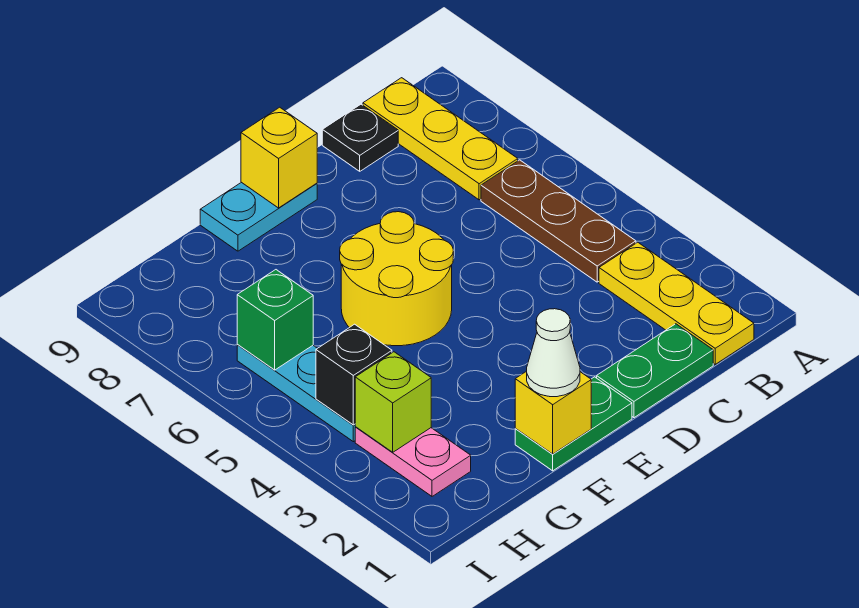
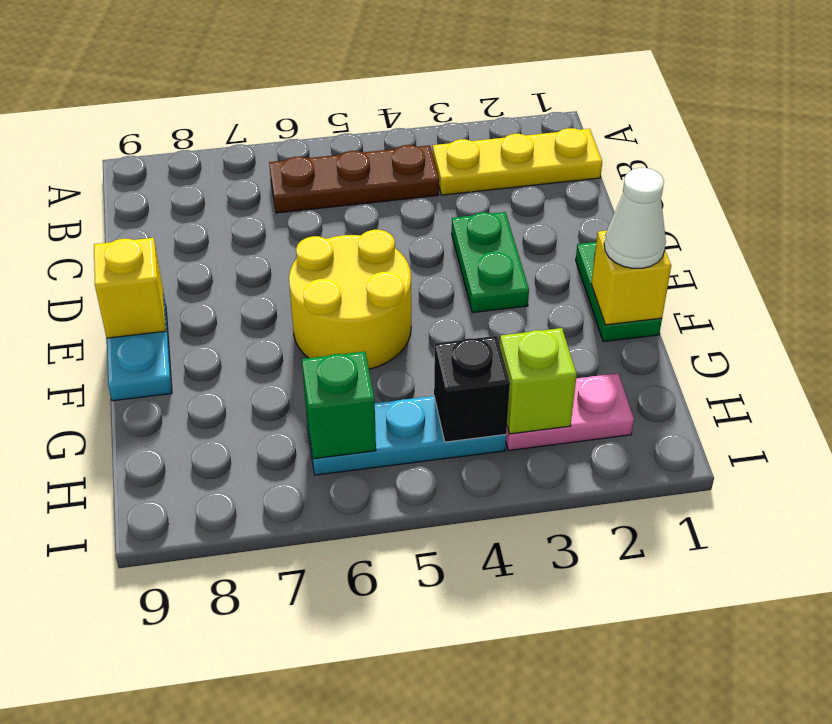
yellow 1x3 plate [363,78,518,200] -> none
green 1x2 plate [597,324,713,418] -> green 1x2 plate moved to [452,212,529,313]
black 1x1 plate [322,104,398,171] -> none

